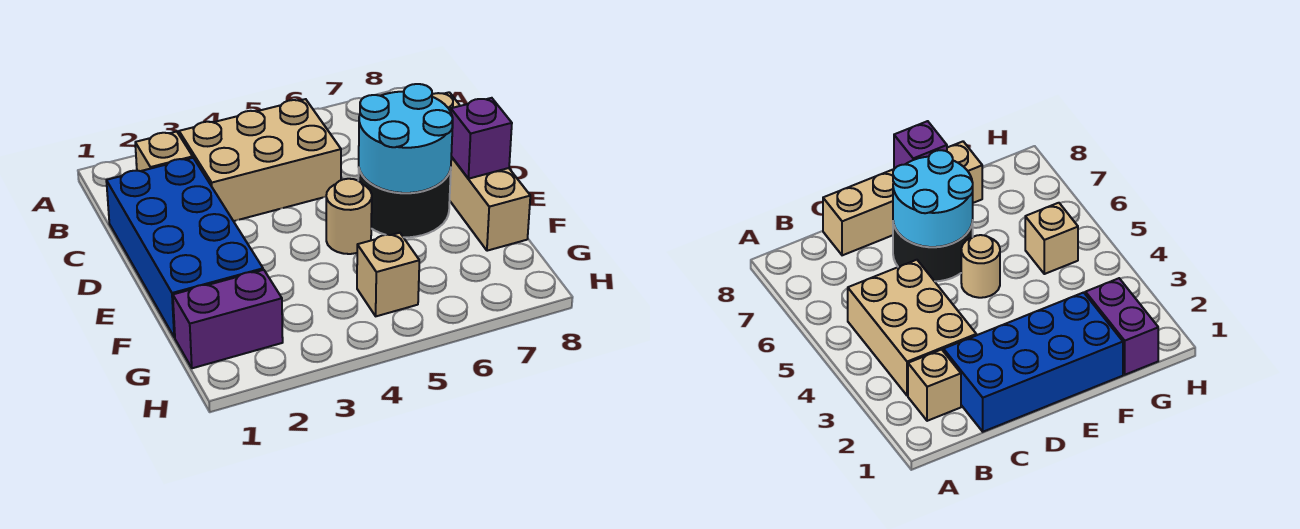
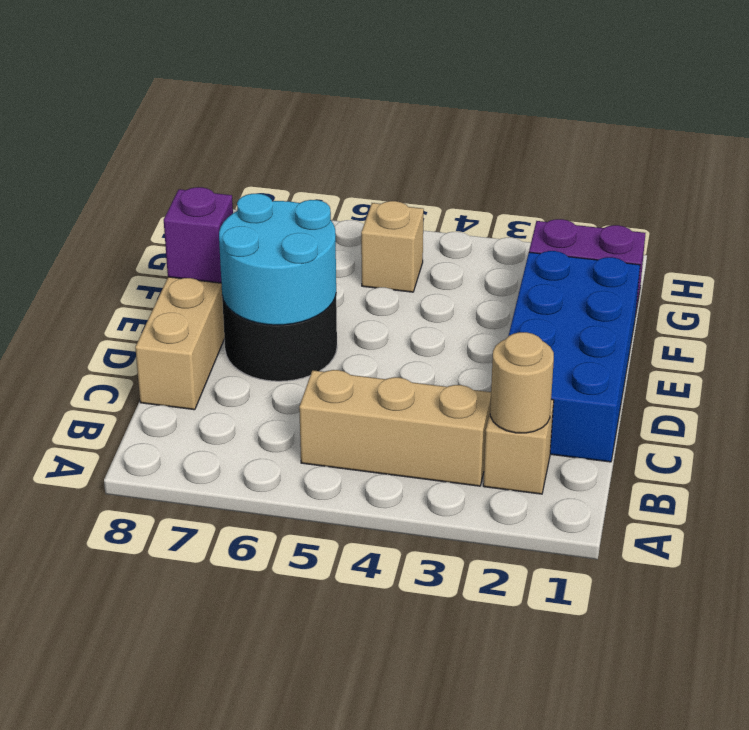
tan 2x3 brick [179,99,341,221] -> tan 1x3 brick [299,370,491,486]
tan 1x1 round brick [326,179,372,254] -> tan 1x1 round brick moved to [490,332,554,433]

